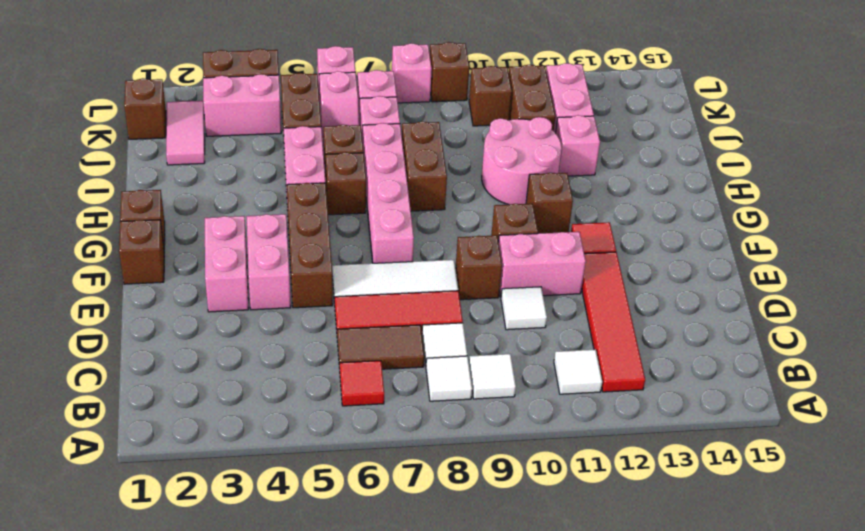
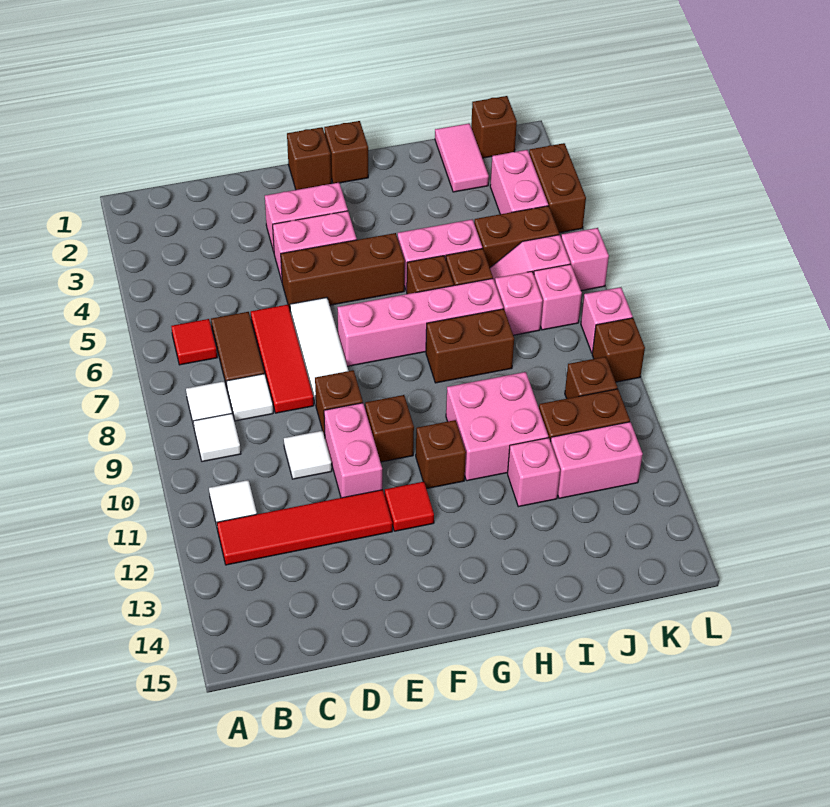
pink 2x2 round brick [482,117,562,205] -> pink 2x2 brick [446,372,548,481]
pink 1x2 tile [166,101,205,165] -> pink 1x2 tile turned to [435,123,489,192]

